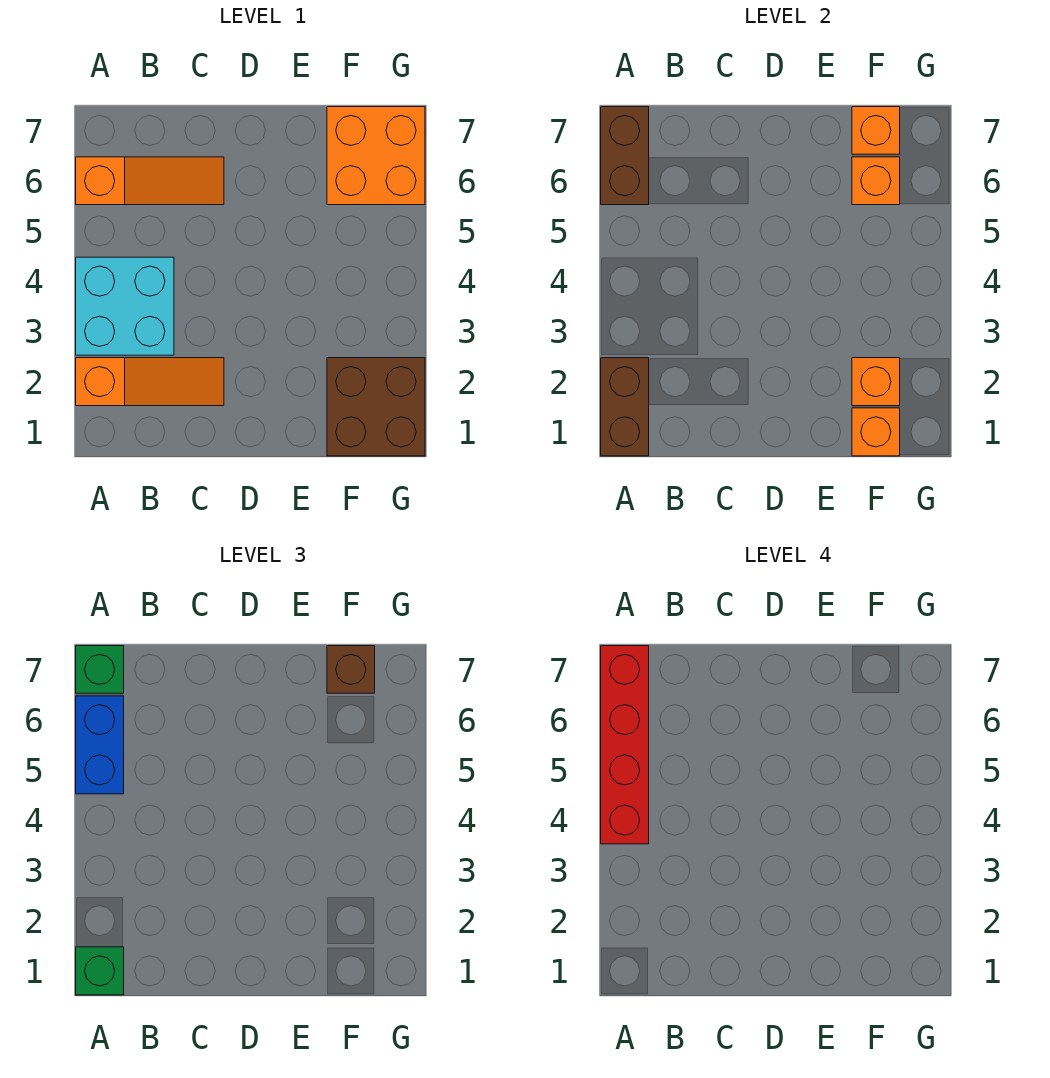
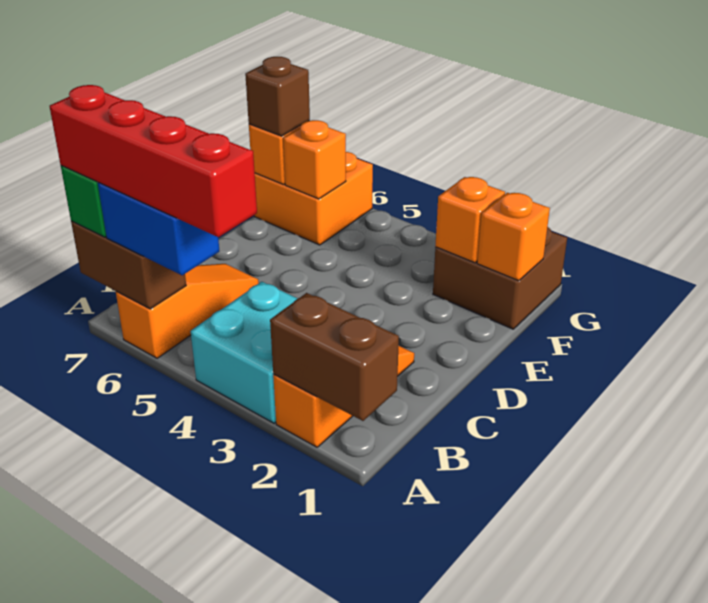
green 1x1 brick [76,947,124,995] -> none

